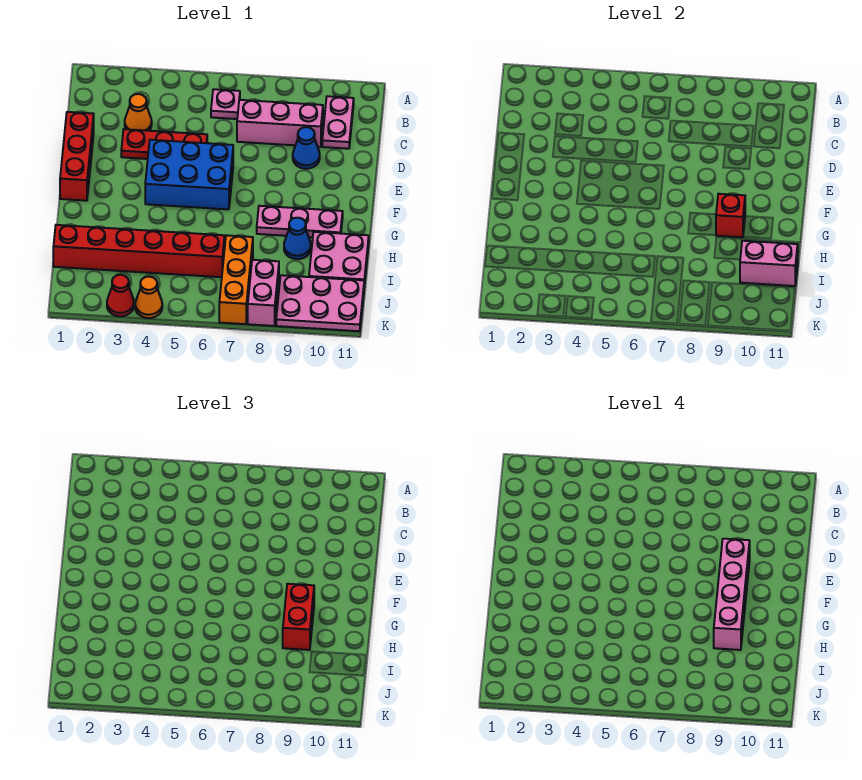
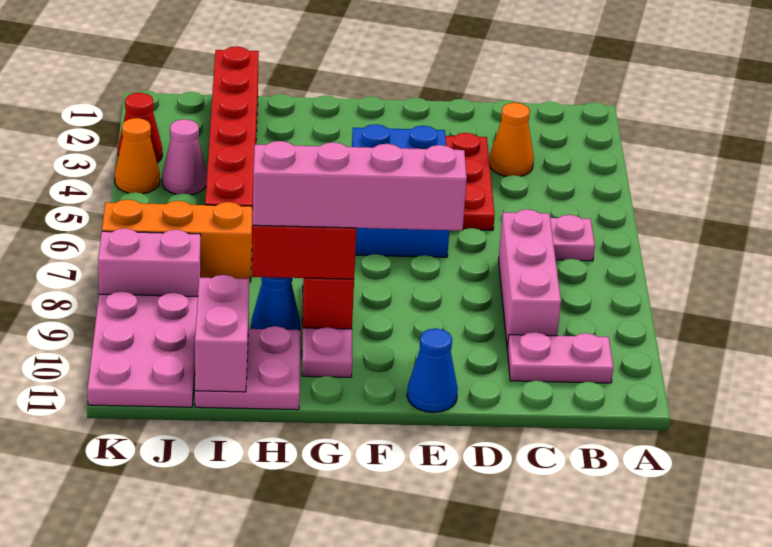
red 1x3 brick [60,112,94,201] -> none
blue 1x1 cone [293,127,320,169] -> blue 1x1 cone moved to [407,328,458,412]
none -> pink 1x1 cone [162,119,207,195]

